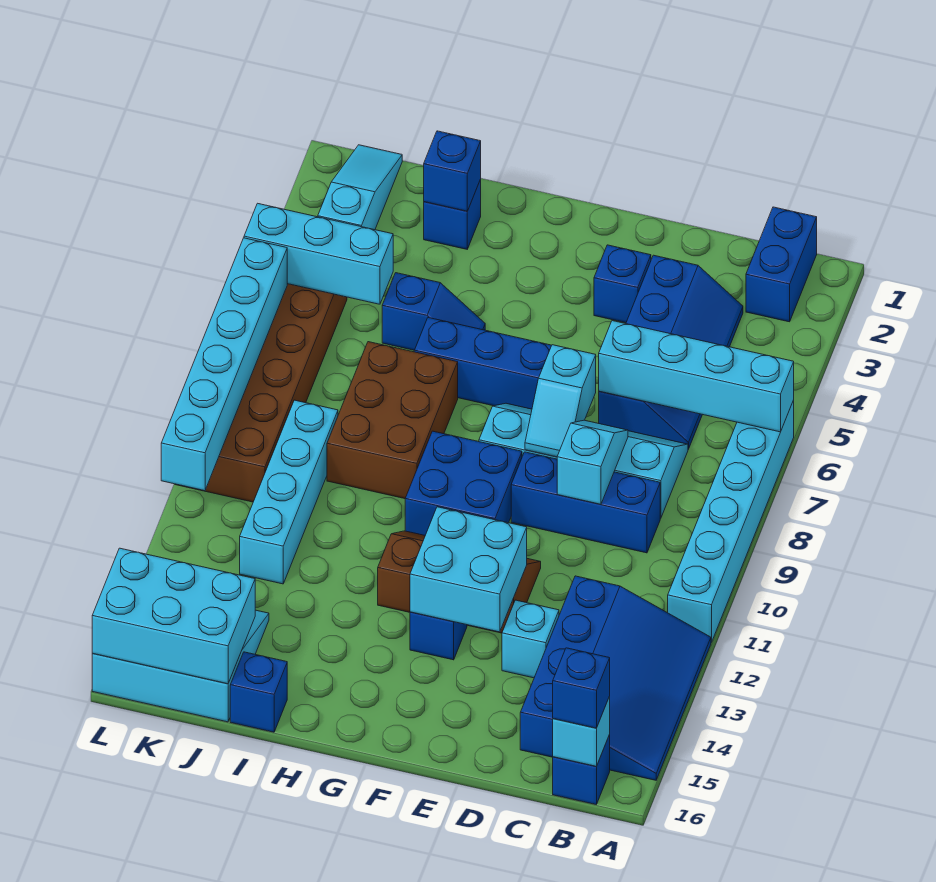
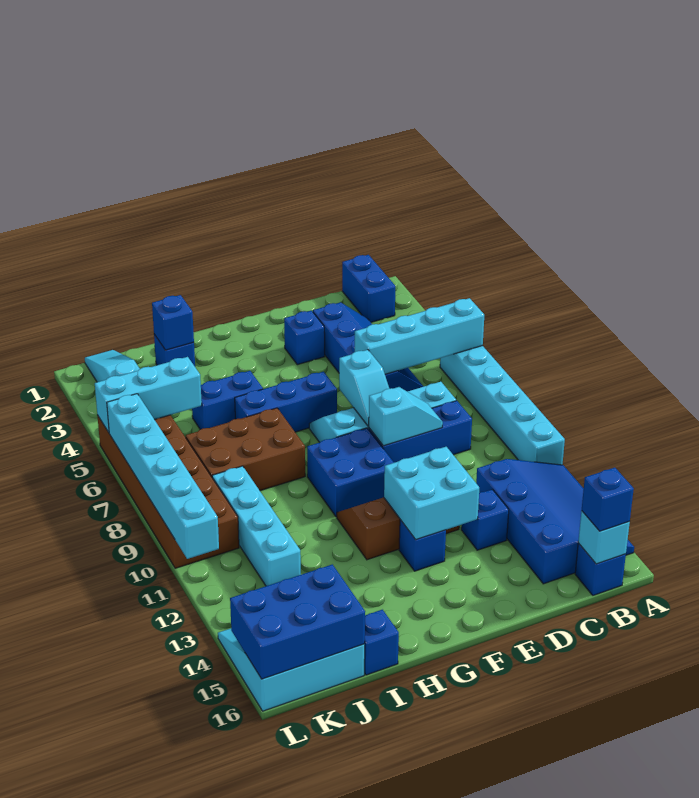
cyan 1x2 slope [557,420,628,504] -> cyan 1x2 slope turned to [369,387,443,446]
cyan 1x1 brick [502,600,559,678] -> blue 1x1 brick [461,489,509,550]
blue 1x2 slope [382,273,485,350] -> blue 1x2 brick [192,371,263,430]
brown 2x3 brick [327,342,458,499] -> brown 2x3 brick turned to [186,408,305,491]
cyan 2x3 brick [92,548,255,684] -> blue 2x3 brick [230,564,365,679]

